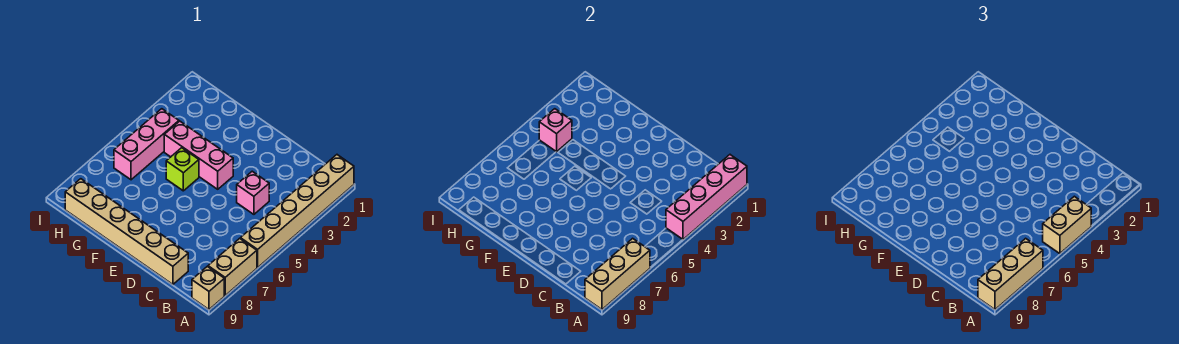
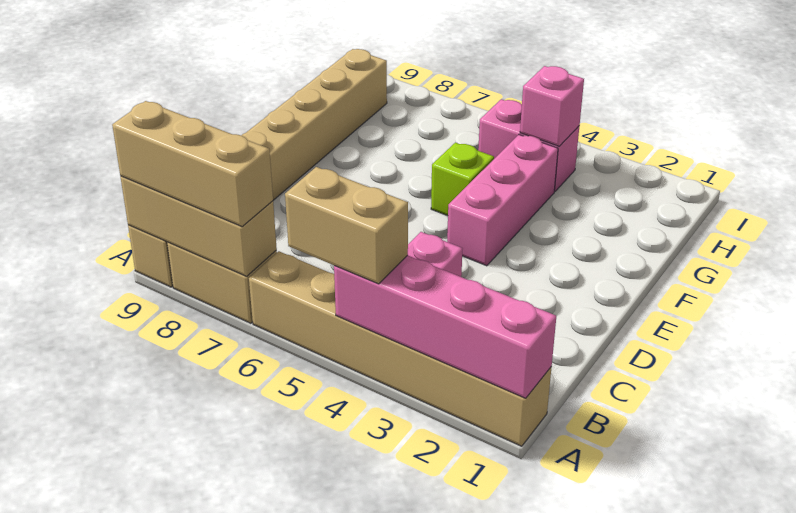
pink 1x3 brick [114,109,179,180] -> pink 1x2 brick [478,99,579,191]

